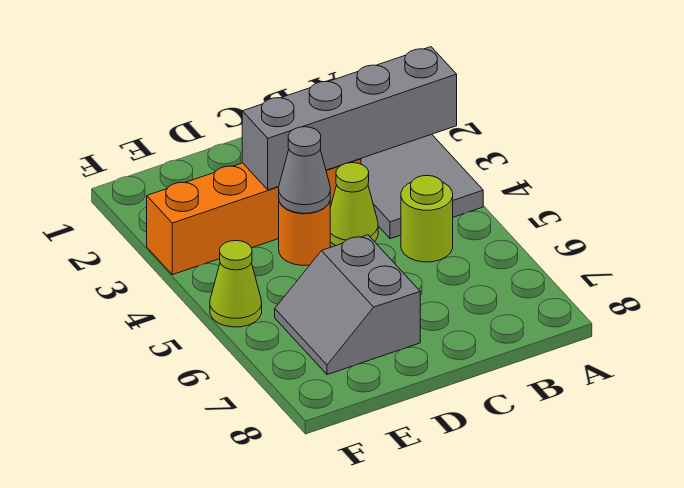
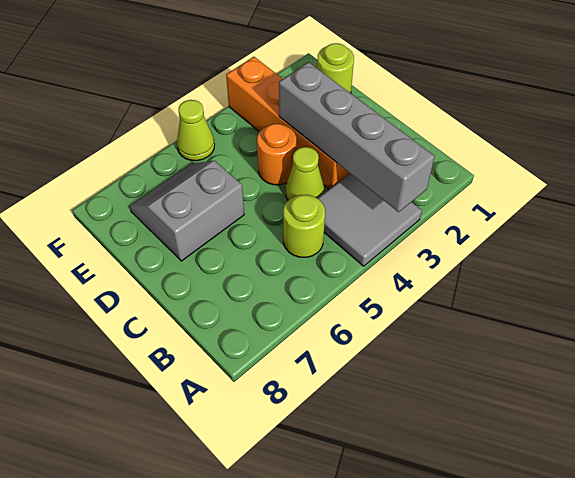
grey 1x1 cone [279,127,330,213] -> none
none -> lime 1x1 round brick [317,43,354,93]

